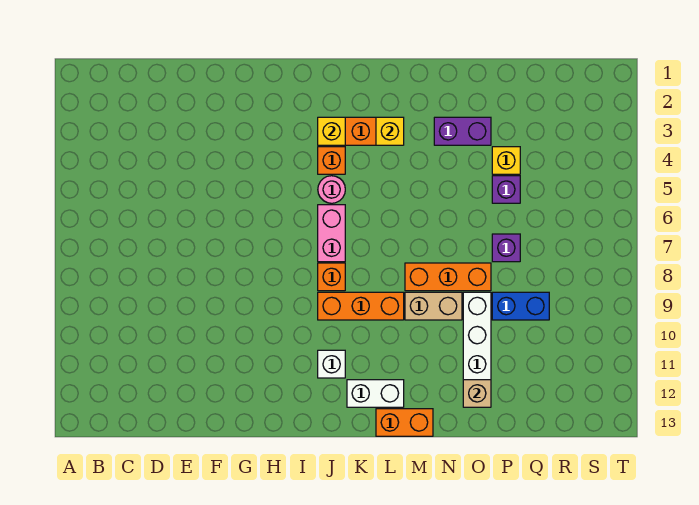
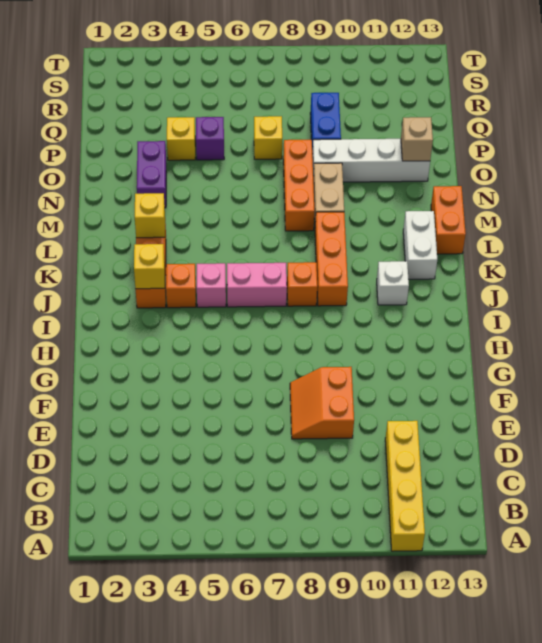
none -> yellow 1x4 brick [385,421,425,551]
none -> orange 2x2 slope [290,367,354,439]
pink 1x1 round brick [318,176,345,203] -> pink 1x1 brick [197,263,226,307]
purple 1x1 brick [492,234,520,262] -> yellow 1x1 brick [254,116,282,159]

